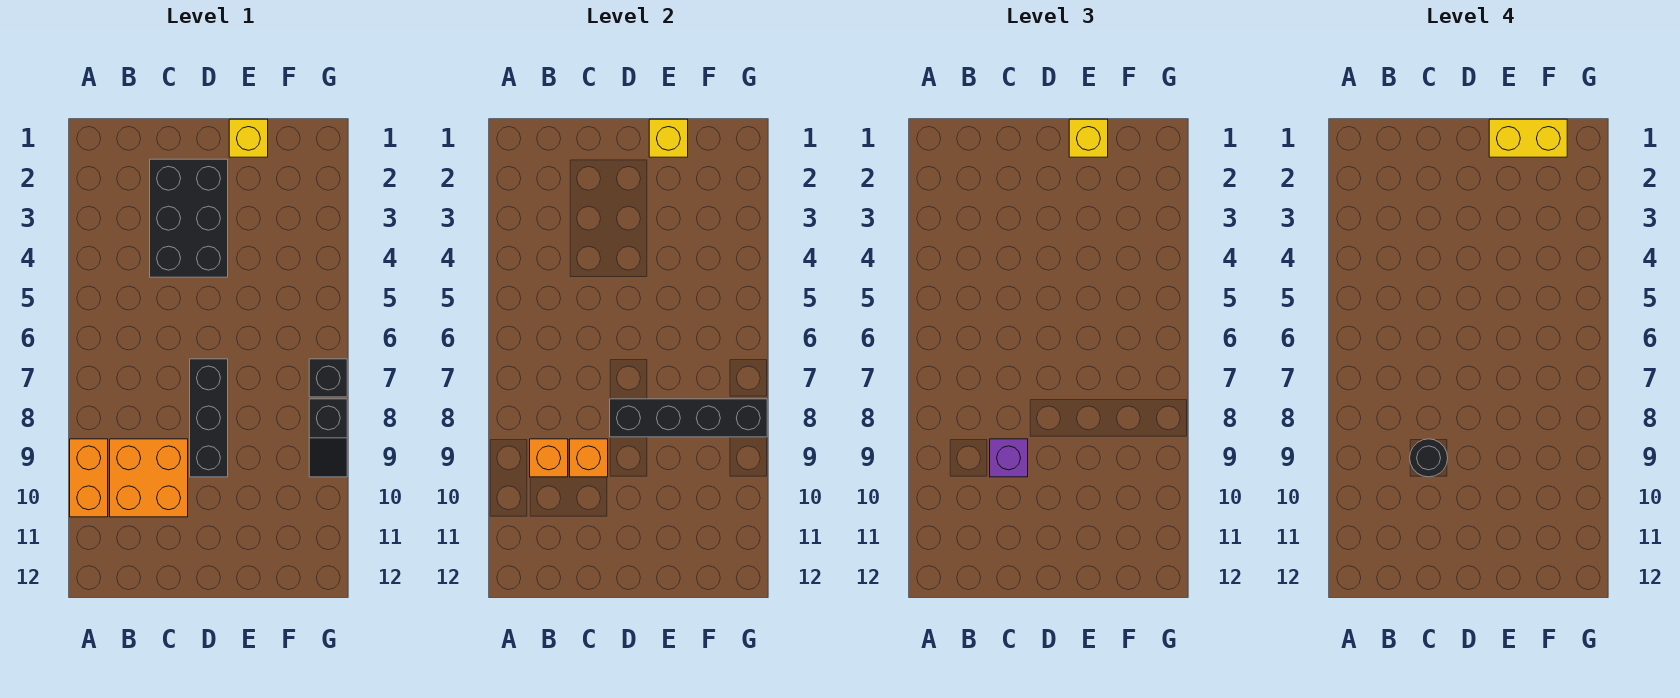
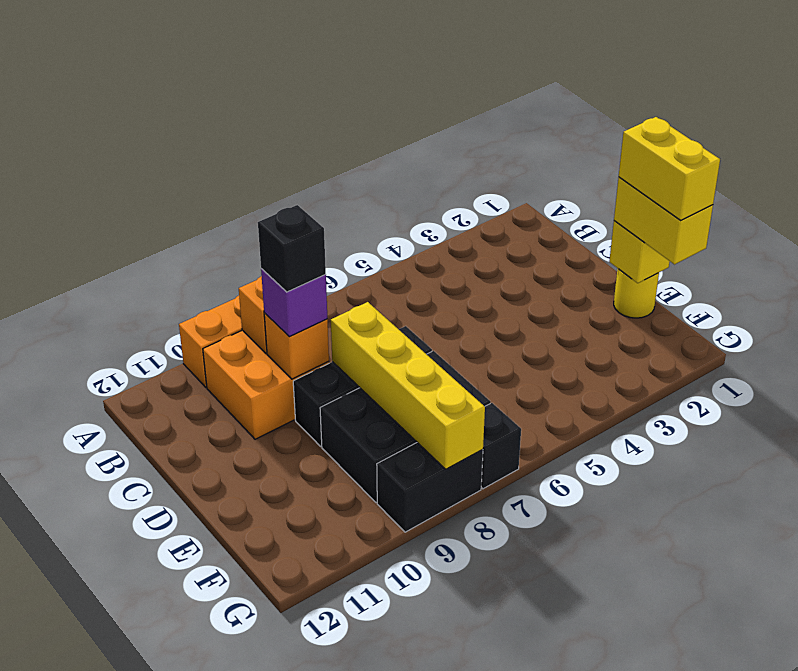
black 2x3 brick [150,159,228,277] -> black 2x3 brick moved to [320,351,491,503]
black 1x1 round brick [1410,439,1448,477] -> black 1x1 brick [258,205,326,292]
black 1x4 brick [610,399,767,437] -> yellow 1x4 brick [331,302,485,469]
yellow 1x1 brick [229,119,268,157] -> yellow 1x1 round brick [614,269,659,318]
yellow 1x1 brick [1069,119,1108,157] -> yellow 1x2 brick [614,177,713,264]
black 1x2 slope [309,399,347,477] -> black 1x2 brick [377,443,483,532]

